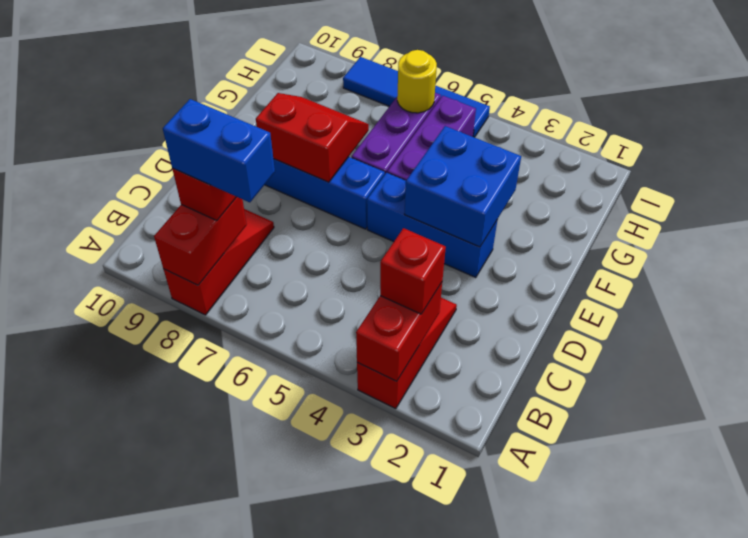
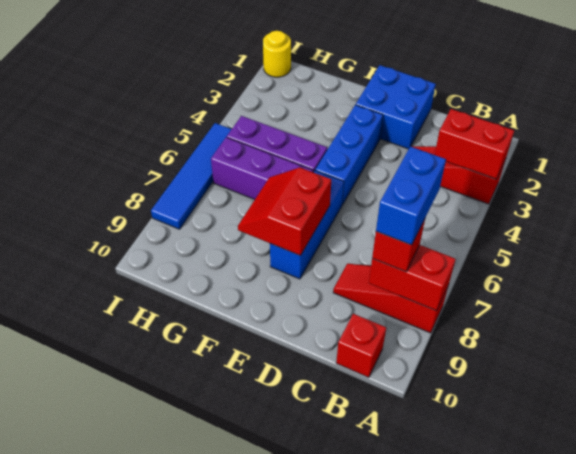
red 1x1 brick [380,228,446,314] -> red 1x1 brick moved to [336,314,386,378]
blue 2x2 brick [404,126,521,247] -> blue 2x2 brick moved to [356,65,436,149]
yellow 1x1 round brick [397,50,437,113] -> yellow 1x1 round brick moved to [263,31,291,77]

